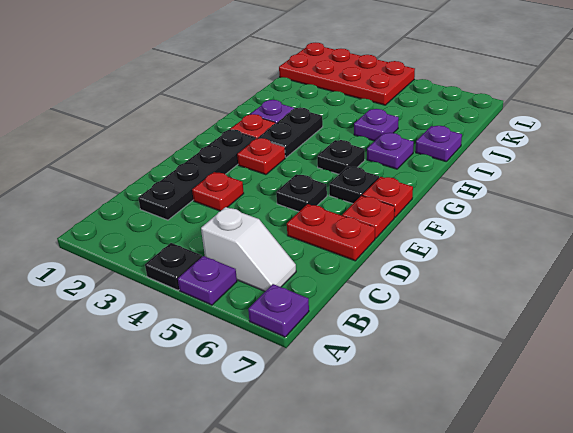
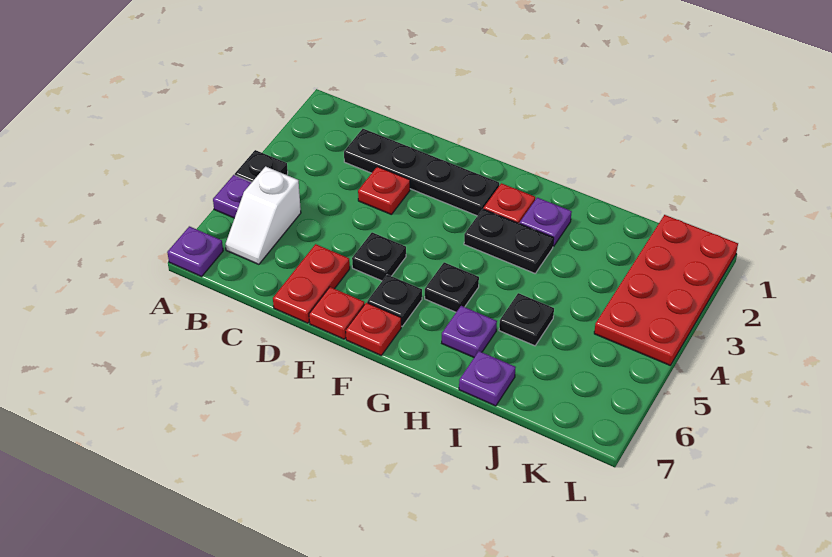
red 1x1 plate [237,138,285,175] -> none
purple 1x1 plate [354,109,399,141] -> black 1x1 plate [499,293,554,346]

